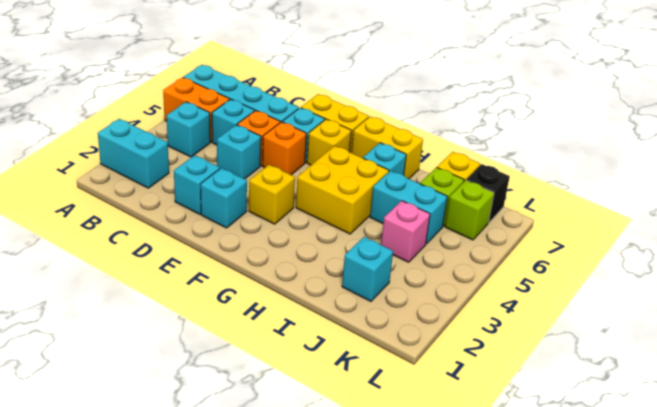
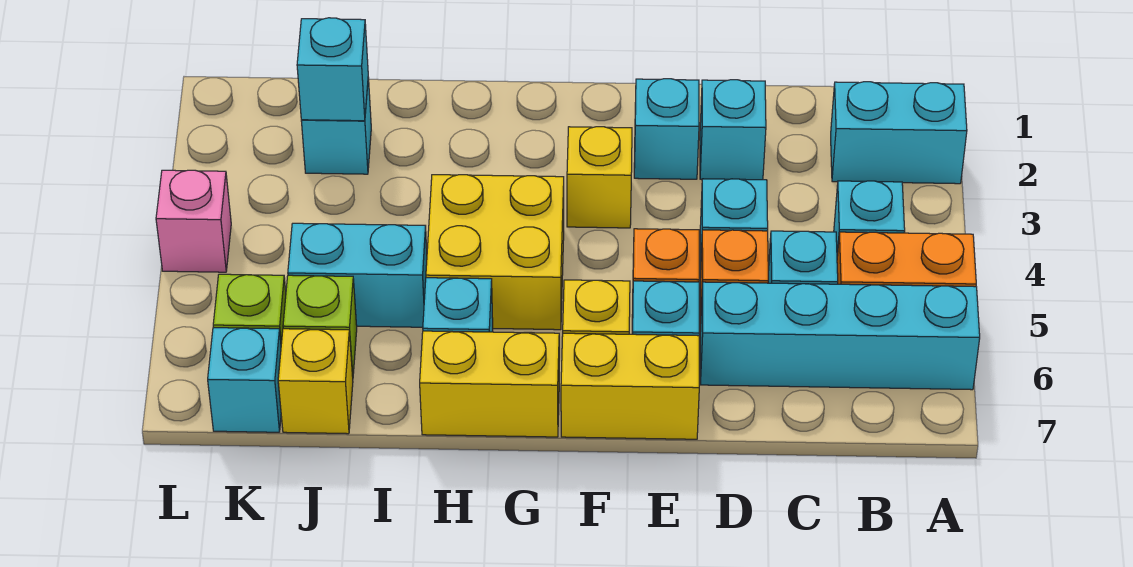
none -> cyan 1x1 brick [297,18,368,121]
pink 1x1 brick [381,201,430,262] -> pink 1x1 brick moved to [156,170,231,272]
black 1x1 brick [466,164,510,222] -> cyan 1x1 brick [208,328,281,432]

